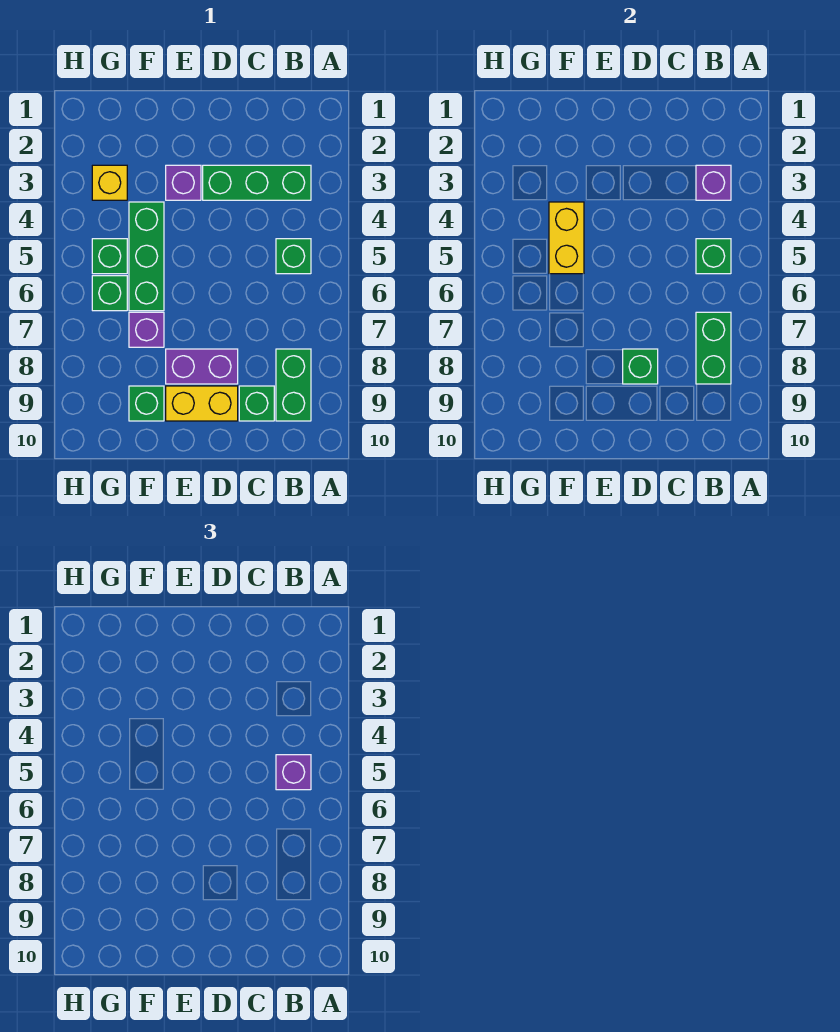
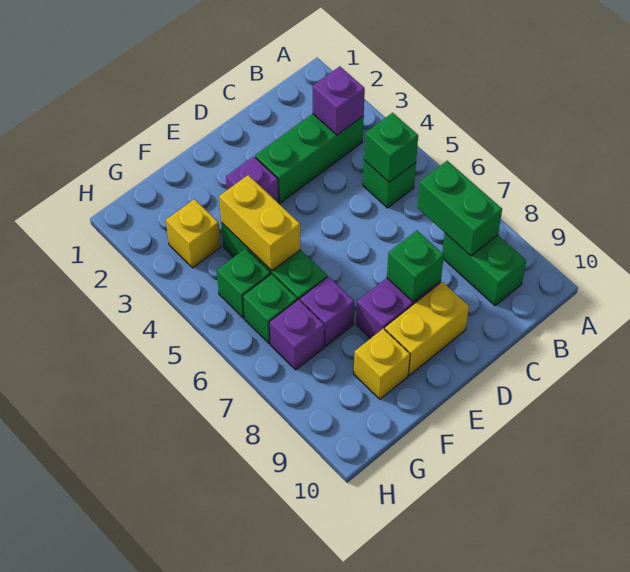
purple 1x1 brick [276,755,311,790] -> purple 1x1 brick moved to [269,299,324,370]
green 1x1 brick [239,386,274,421] -> none
green 1x1 brick [129,386,164,421] -> yellow 1x1 brick [354,329,410,399]

